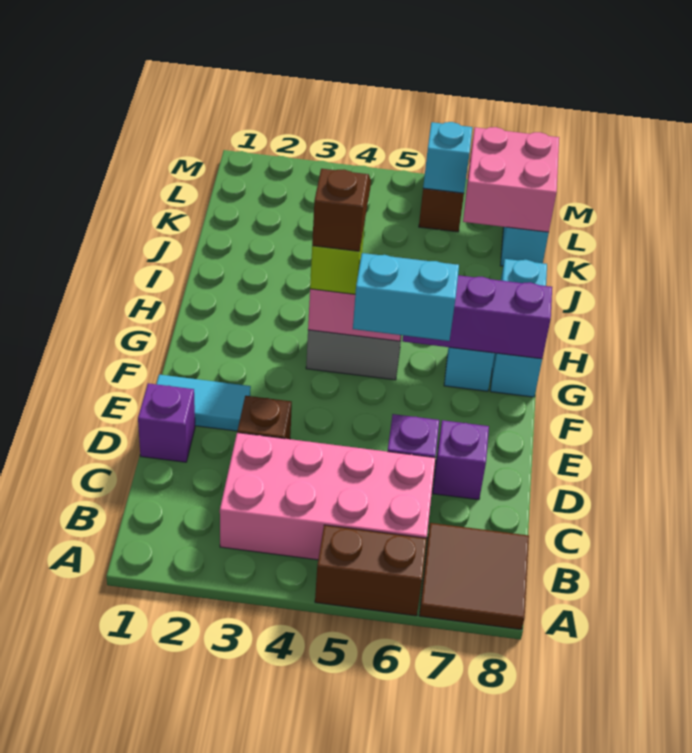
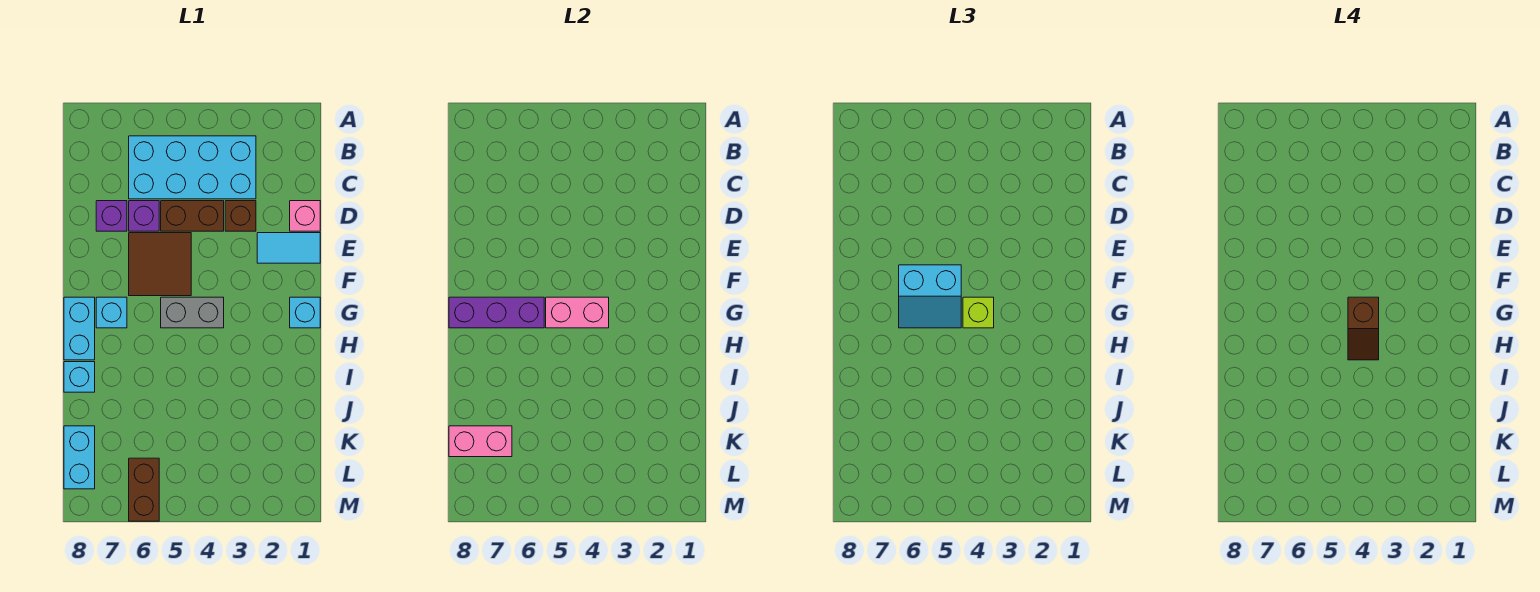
brown 1x2 brick [315,525,427,616] -> brown 1x2 brick moved to [161,201,224,231]
brown 2x2 tile [419,523,529,630] -> brown 2x2 tile moved to [129,233,191,296]
pink 2x4 brick [220,433,435,560] -> cyan 2x4 brick [129,136,256,199]
purple 1x1 brick [138,383,195,462] -> pink 1x1 brick [290,201,320,231]
pink 2x2 brick [463,127,559,232] -> pink 1x2 brick [449,426,512,457]
cyan 1x1 brick [423,122,472,193] -> cyan 1x1 brick moved to [290,297,320,328]

